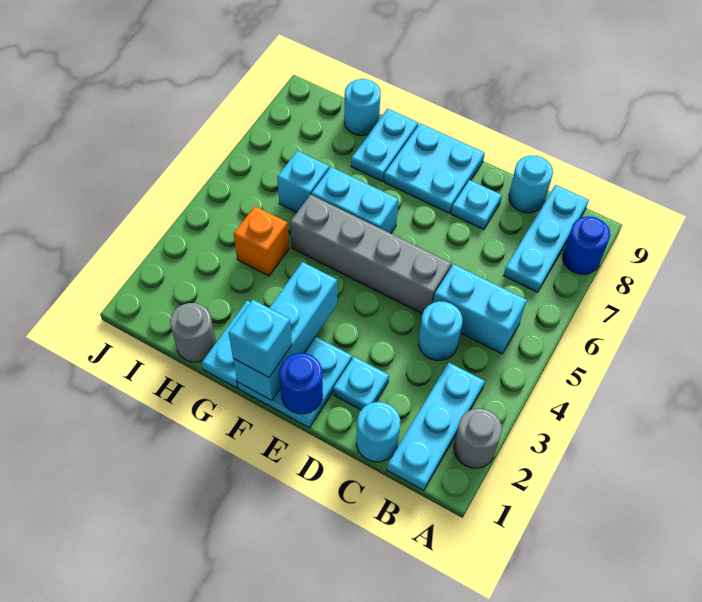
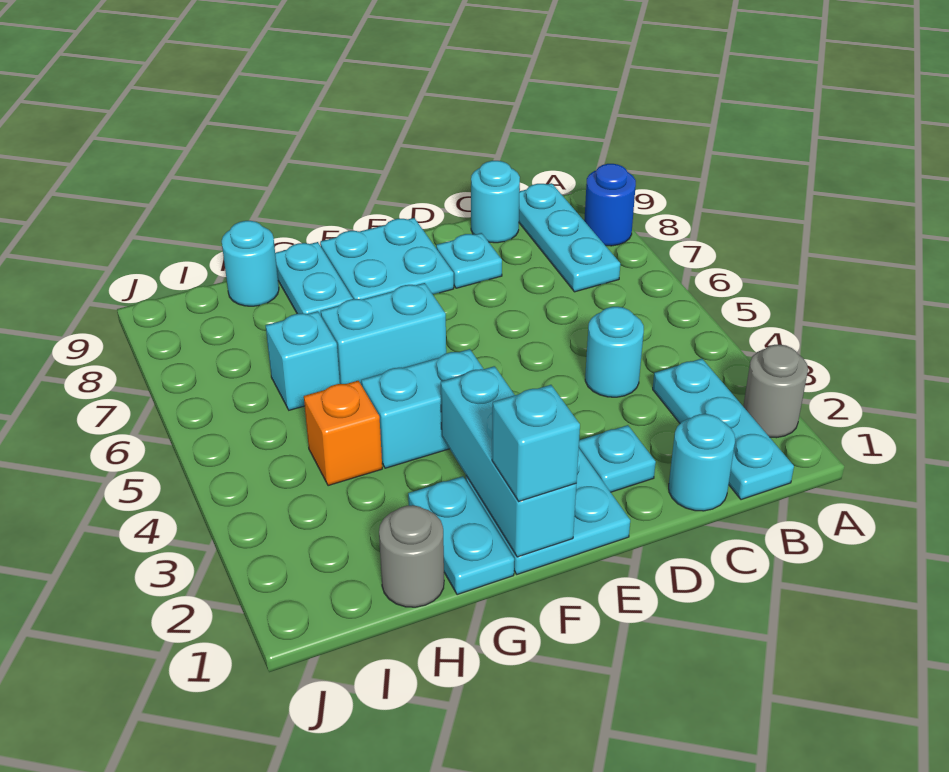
cyan 1x2 brick [433,264,527,354] -> cyan 1x2 brick moved to [361,349,483,468]
grey 1x4 brick [290,195,451,314] -> none
blue 1x1 round brick [279,353,323,414] -> none

